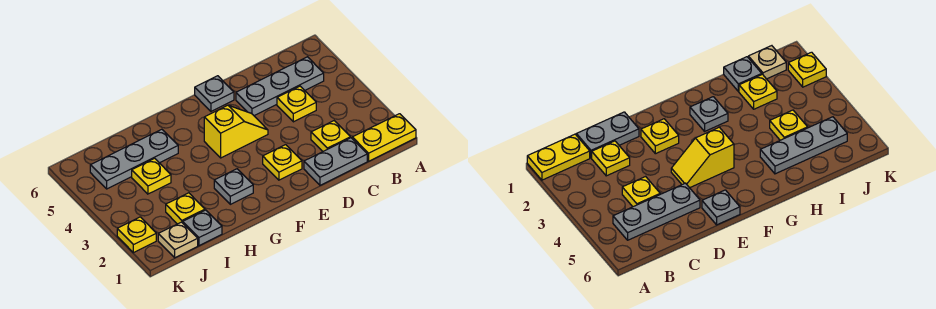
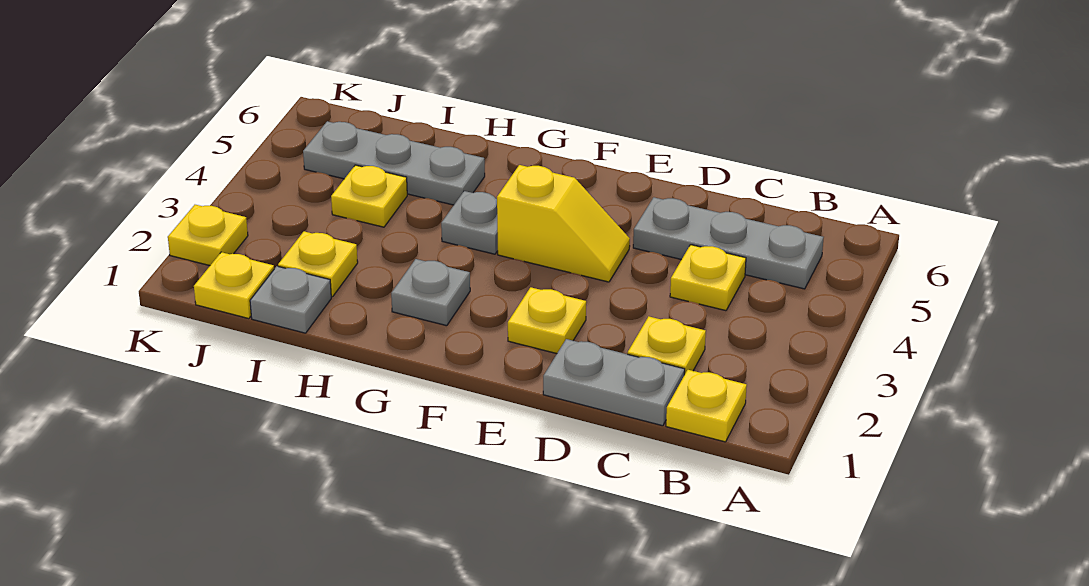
yellow 1x2 plate [352,114,416,161] -> yellow 1x1 plate [666,370,747,442]
grey 1x1 plate [195,76,234,111] -> grey 1x1 plate moved to [441,191,498,254]
tan 1x1 plate [158,222,198,258] -> yellow 1x1 plate [194,252,274,319]

